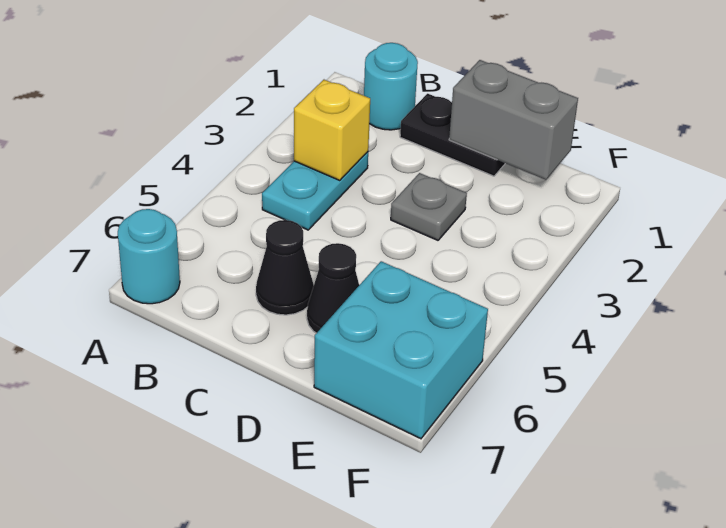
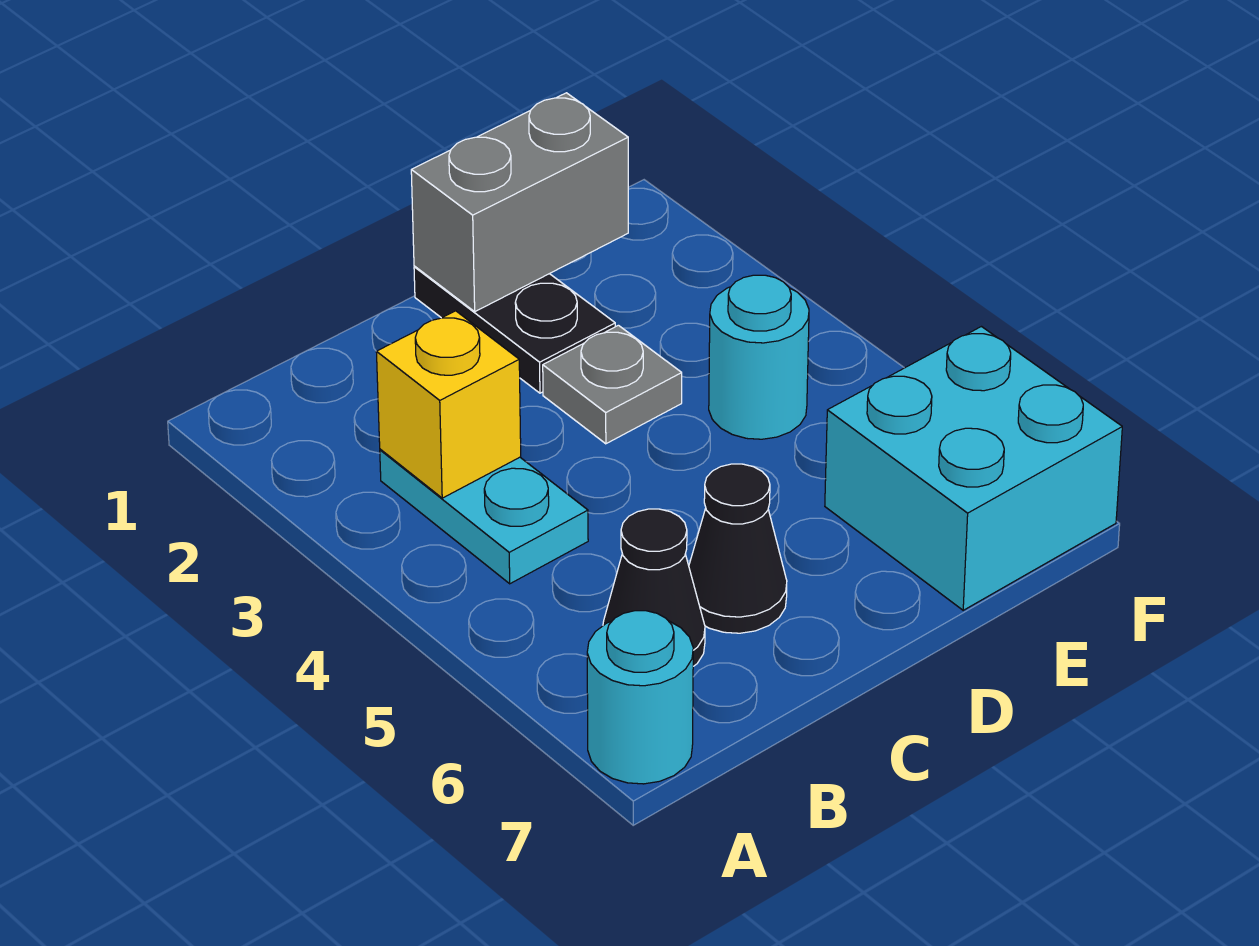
cyan 1x1 round brick [364,43,418,130] -> cyan 1x1 round brick moved to [709,275,809,439]
black 1x2 plate [400,94,505,176] -> black 1x2 plate turned to [414,266,615,393]
black 1x1 cone [307,243,359,333] -> black 1x1 cone moved to [603,509,705,666]

